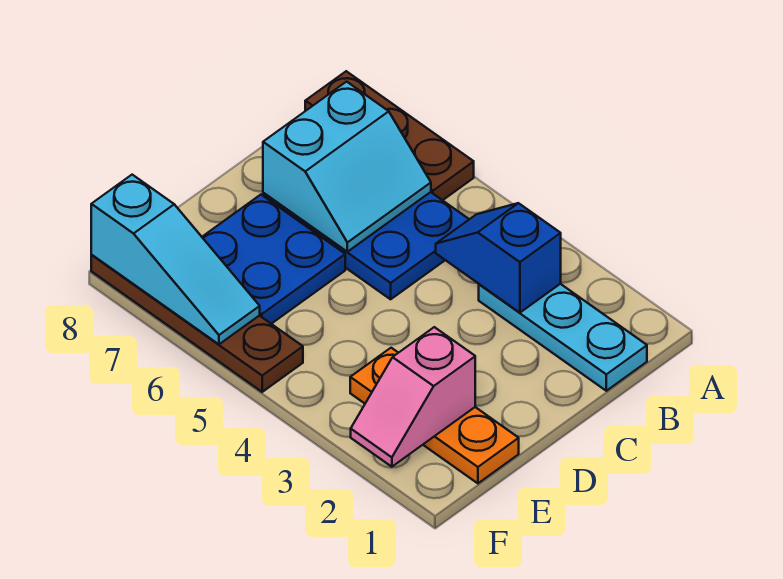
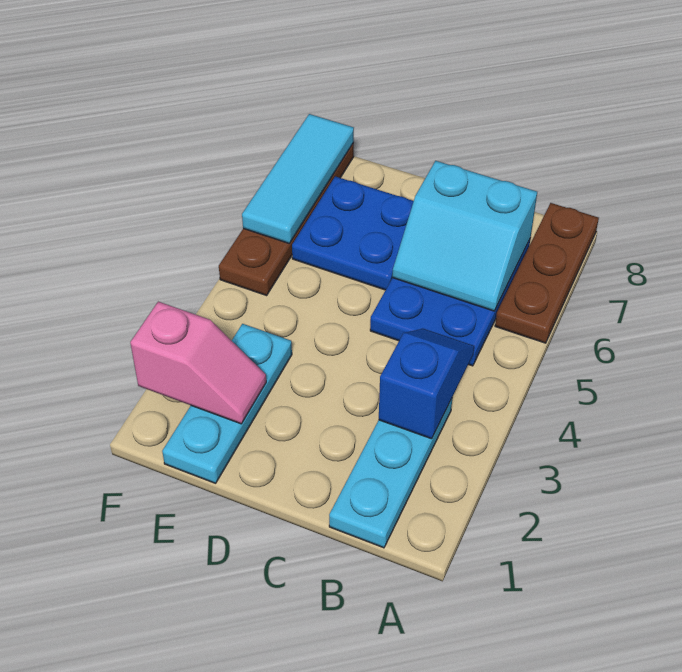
orange 1x3 plate [350,348,519,483] -> cyan 1x3 plate [162,324,292,483]
pink 1x2 slope [351,327,475,467] -> pink 1x2 slope turned to [130,302,266,424]
cyan 1x3 slope [91,175,260,344] -> cyan 1x3 tile [242,114,354,244]

